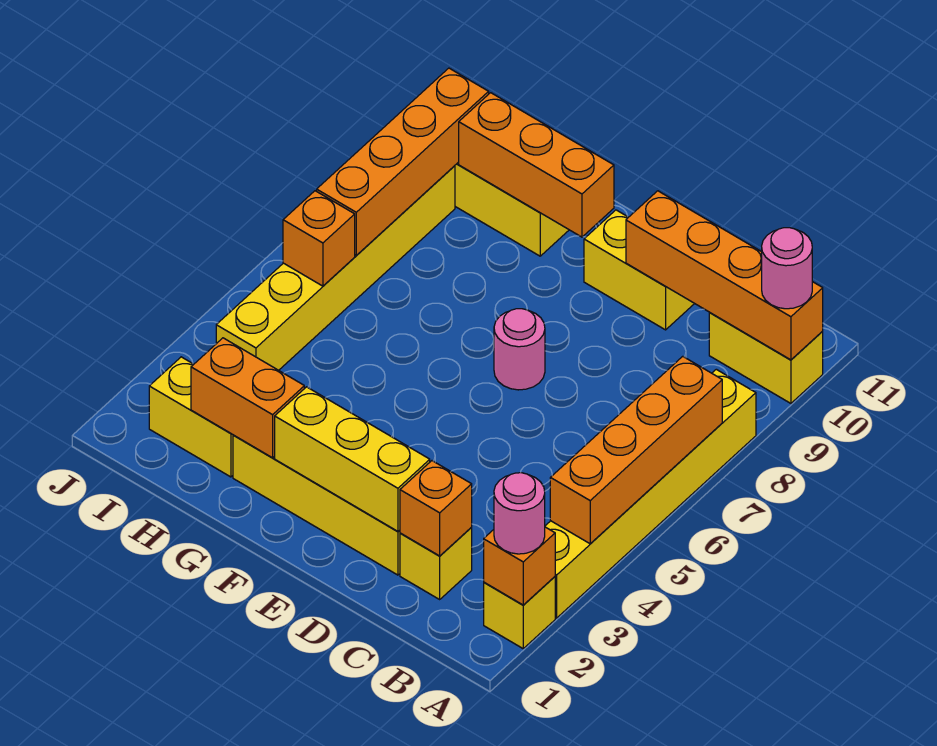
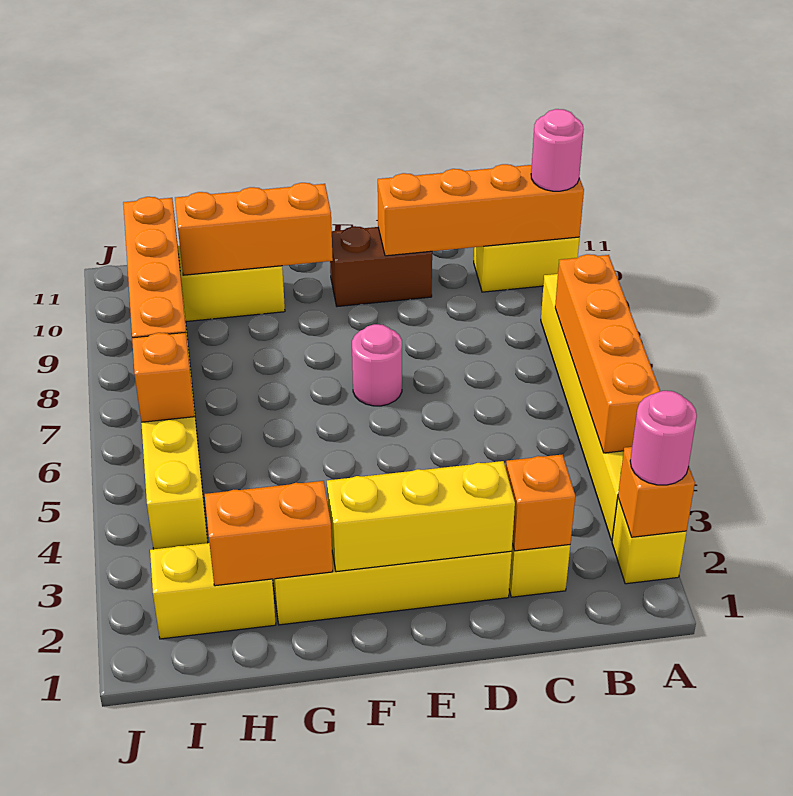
yellow 1x2 brick [584,210,694,330] -> brown 1x2 brick [330,226,432,307]

